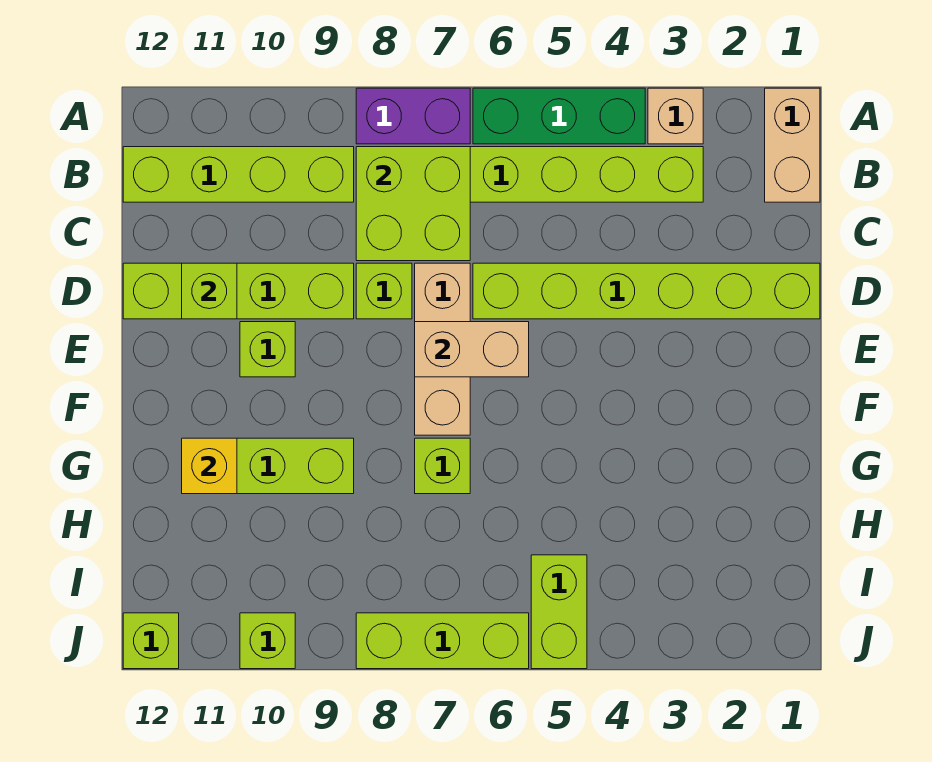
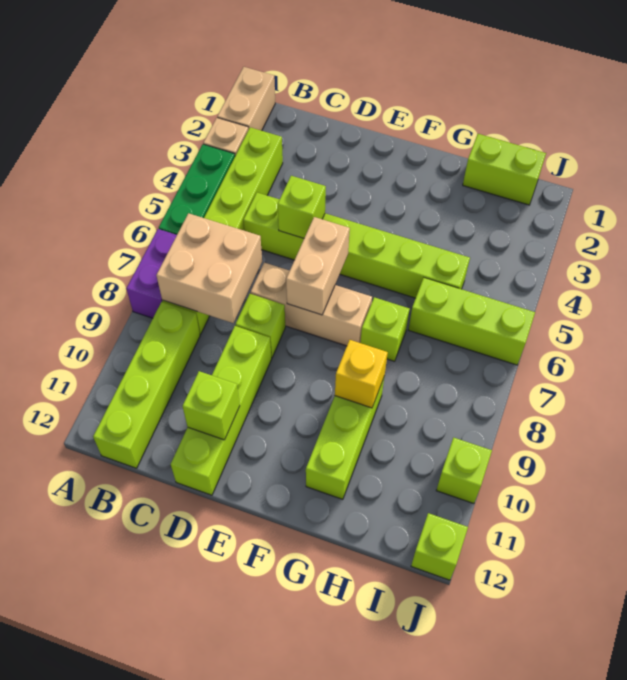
tan 1x2 brick [765,88,820,202] -> tan 1x2 brick turned to [217,67,275,131]
lime 2x2 brick [356,147,470,261] -> tan 2x2 brick [156,213,262,323]
lime 1x6 brick [473,263,820,319] -> lime 1x6 brick turned to [243,193,470,298]
lime 1x1 brick [240,322,295,377] -> lime 1x1 brick moved to [278,176,326,238]
yellow 1x1 brick [182,438,237,494] -> yellow 1x1 brick moved to [335,340,388,408]
lime 1x2 brick [531,555,587,669] -> lime 1x2 brick moved to [463,134,546,205]
lime 1x3 brick [356,613,529,669] -> lime 1x3 brick turned to [408,278,535,365]

